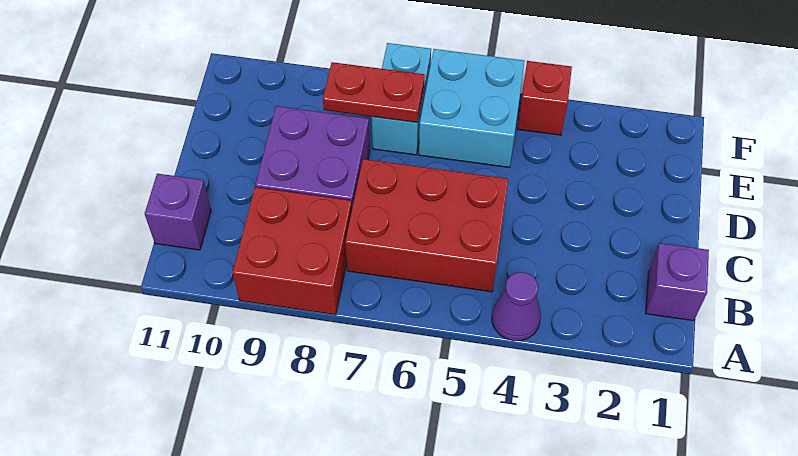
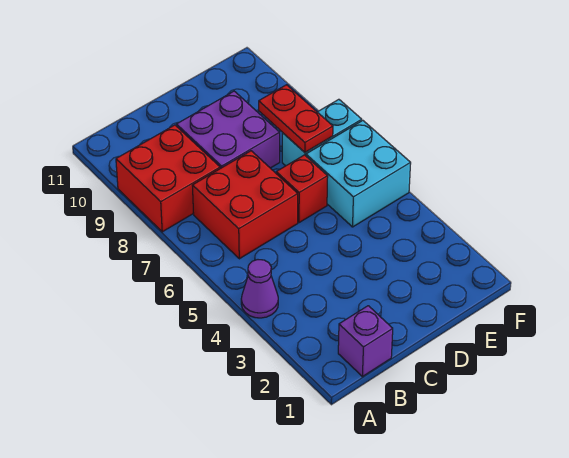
red 2x3 brick [345,159,508,292] -> red 2x2 brick [192,151,298,259]
purple 1x1 brick [145,174,211,250] -> none
red 1x1 brick [517,61,572,135] -> red 1x1 brick moved to [276,155,328,223]

